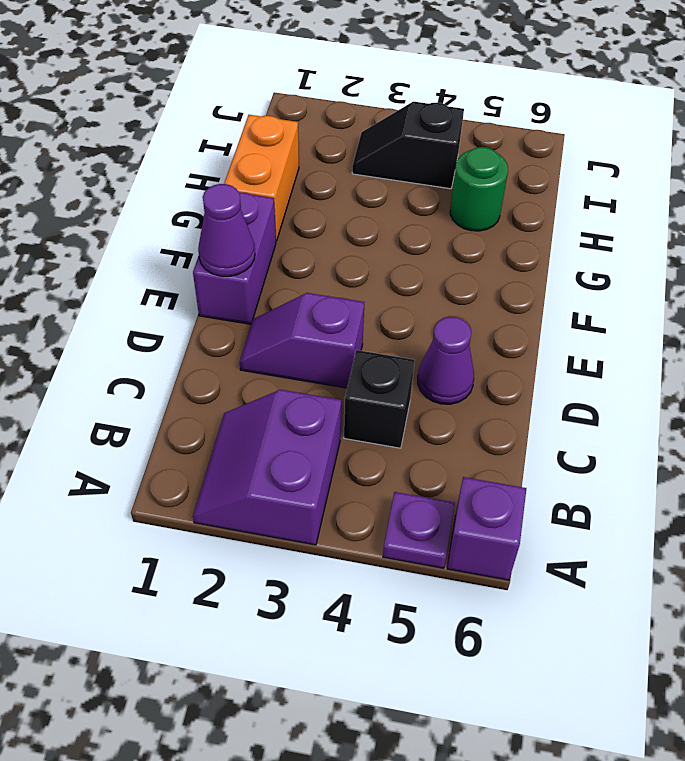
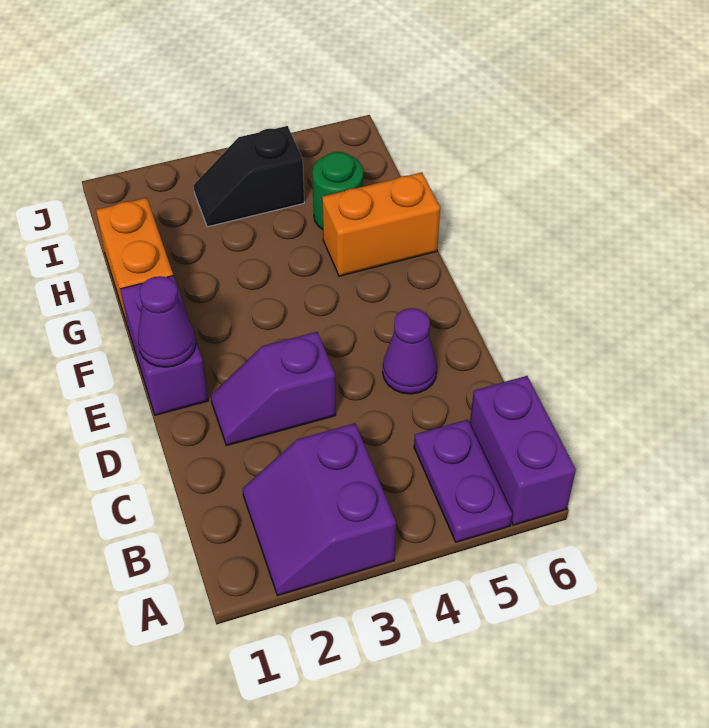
purple 1x1 plate [383,492,455,568] -> purple 1x2 plate [414,420,512,542]
purple 1x1 brick [447,477,526,580] -> purple 1x2 brick [470,376,576,525]
black 1x1 brick [344,350,415,448] -> none
none -> orange 1x2 brick [322,172,440,276]

